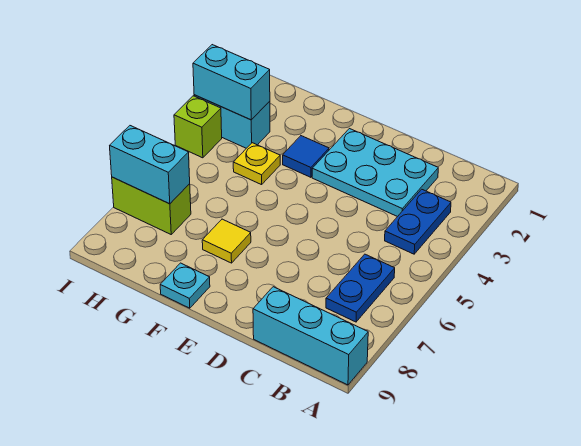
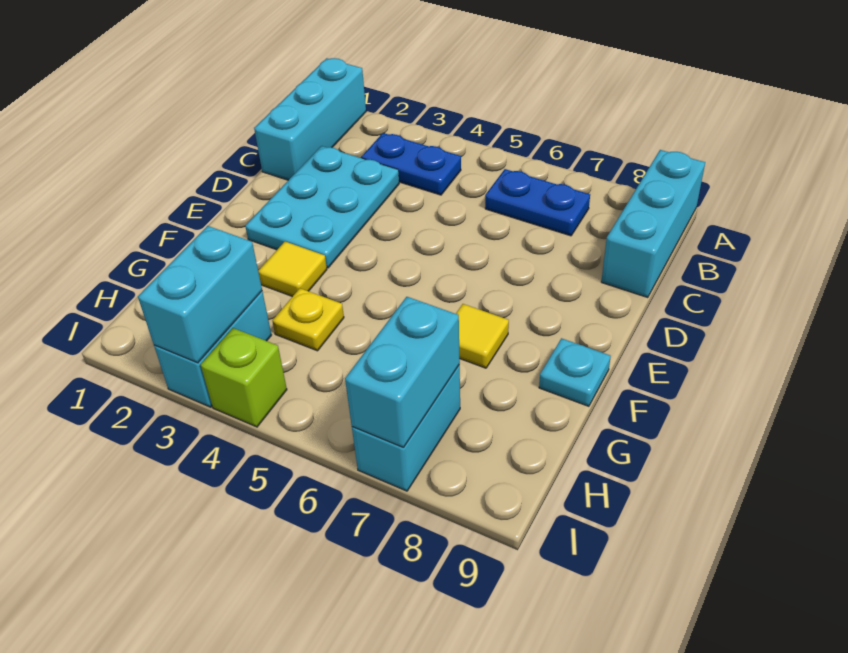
none -> cyan 1x3 brick [254,58,366,180]
blue 1x1 tile [283,136,329,177] -> yellow 1x1 tile [258,242,327,297]
lime 1x2 brick [112,177,191,234] -> cyan 1x2 brick [352,365,460,491]

